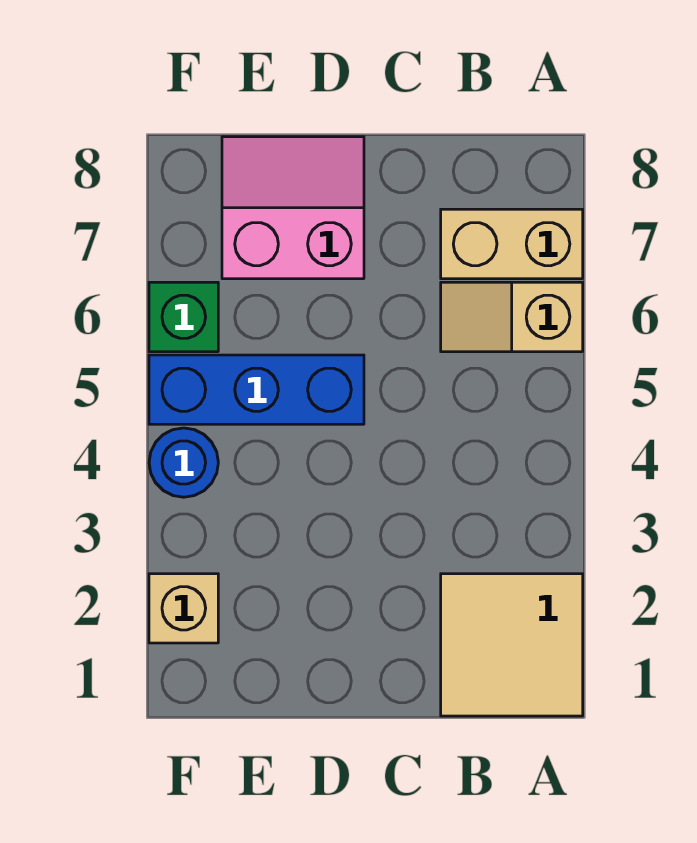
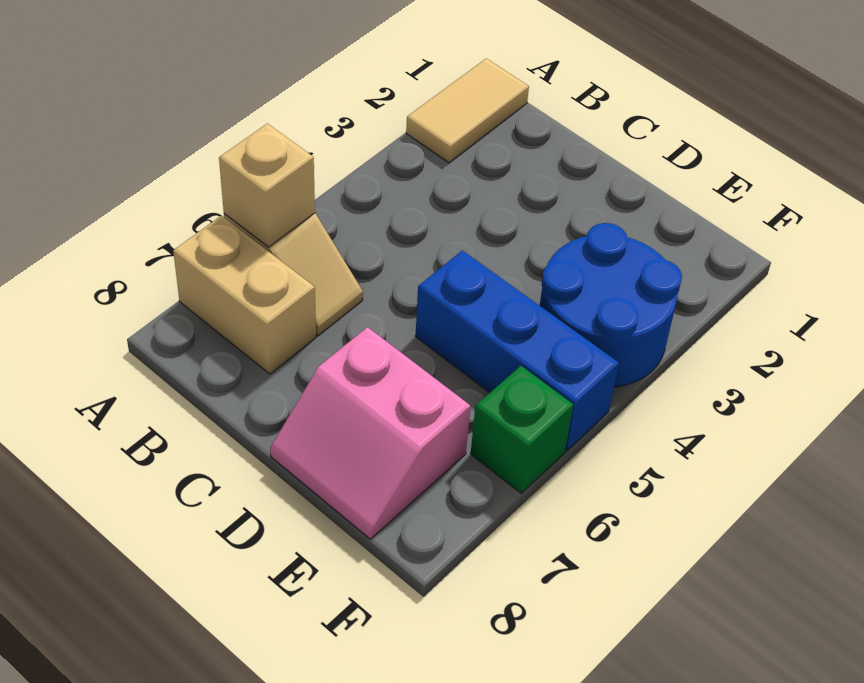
tan 2x2 tile [441,574,583,716] -> tan 1x2 tile [406,59,529,163]
tan 1x1 brick [149,574,218,643] -> tan 1x1 brick moved to [219,124,315,247]
blue 1x1 round brick [149,428,218,497] -> blue 2x2 round brick [540,223,682,387]

